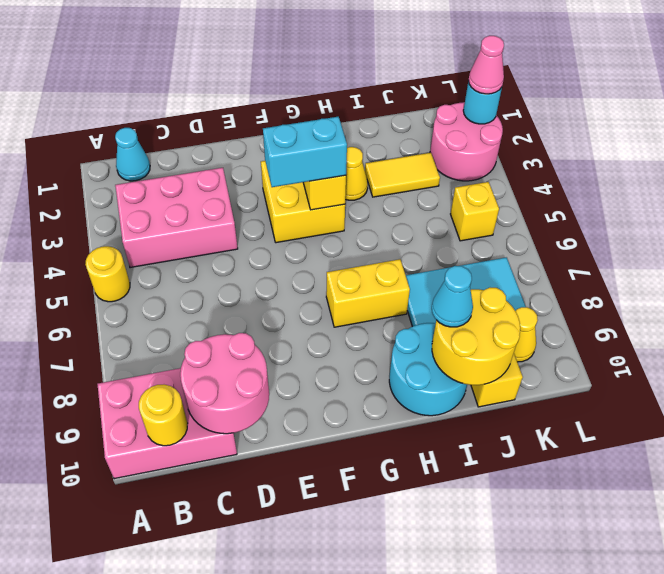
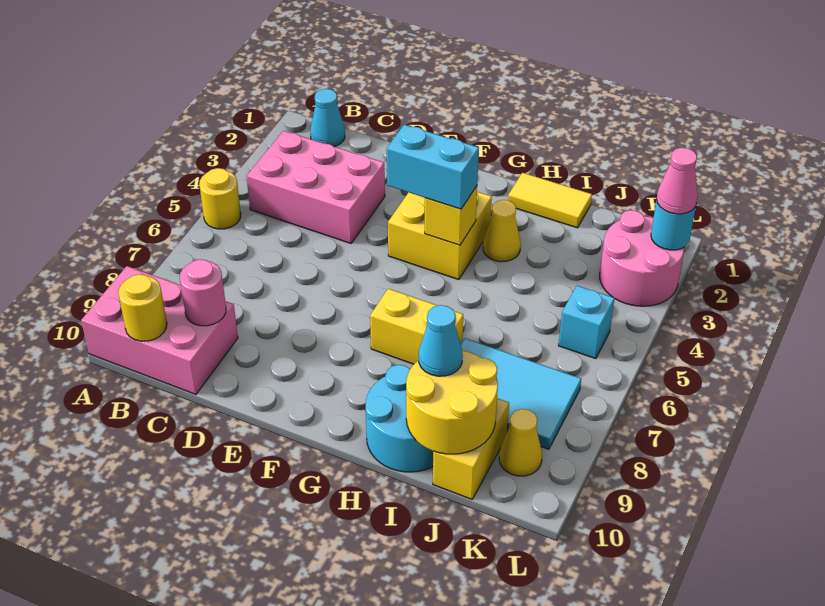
pink 2x2 round brick [180,333,269,434] -> pink 1x1 round brick [180,259,226,326]
yellow 1x2 tile [365,153,440,197] -> yellow 1x2 tile moved to [508,173,592,228]
yellow 1x1 brick [451,182,499,241] -> cyan 1x1 brick [559,286,614,359]

